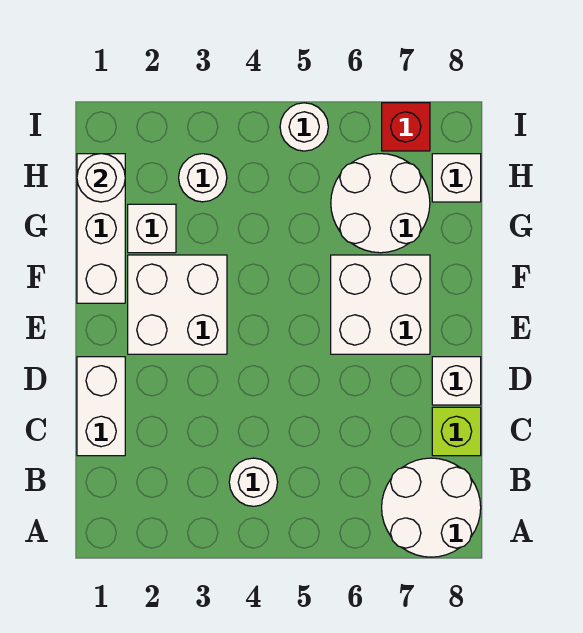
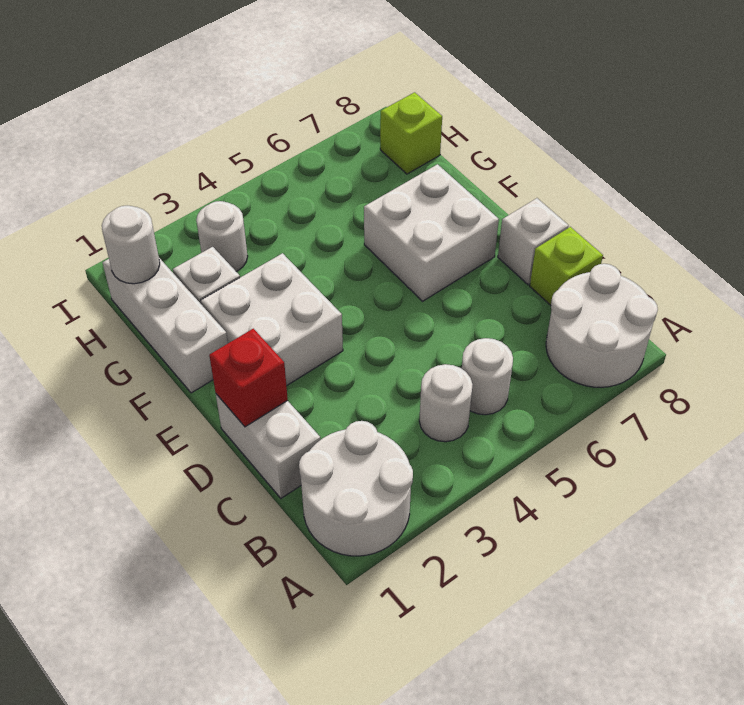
white 2x2 round brick [331,154,430,253] -> white 2x2 round brick moved to [299,421,413,556]
white 1x1 brick [432,154,481,202] -> lime 1x1 brick [380,92,442,174]
white 1x1 round brick [280,103,328,151] -> white 1x1 round brick moved to [462,338,513,415]
red 1x1 brick [382,103,430,151] -> red 1x1 brick moved to [209,329,288,427]

